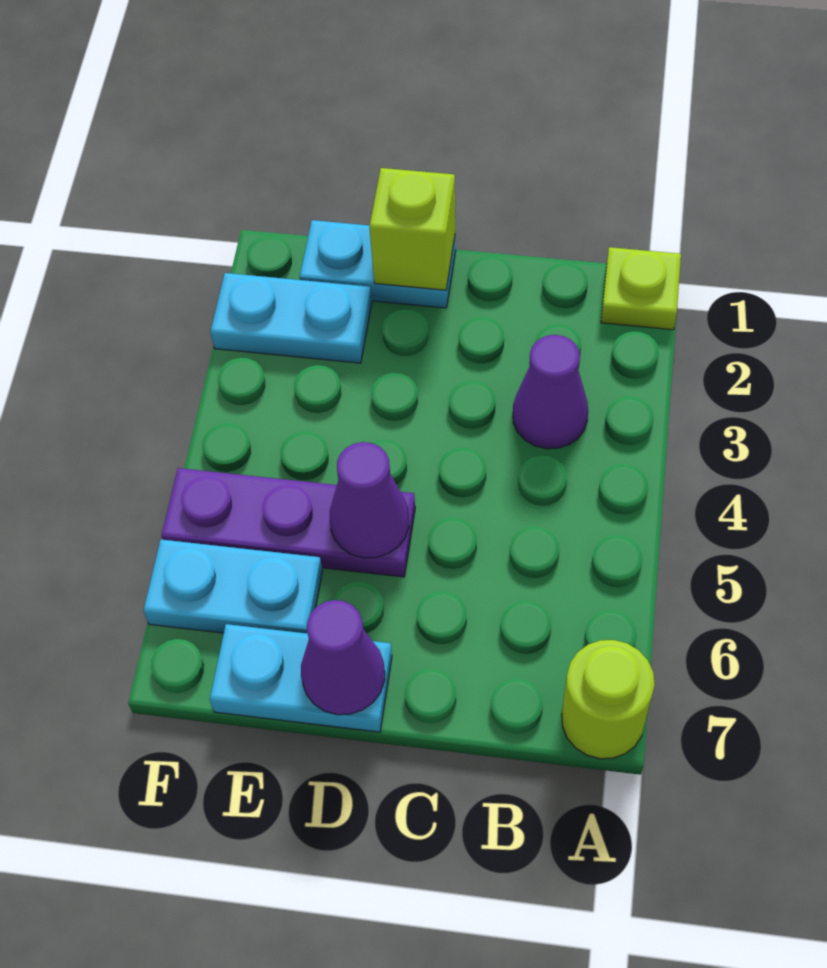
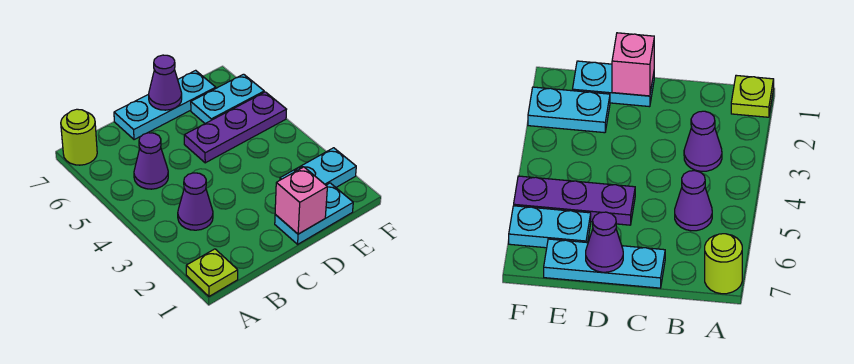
lime 1x1 brick [369,168,455,290] -> pink 1x1 brick [275,167,327,234]
purple 1x1 cone [330,442,409,558] -> purple 1x1 cone moved to [134,133,168,189]
cyan 1x2 plate [210,624,392,732] -> cyan 1x3 plate [114,70,216,140]

